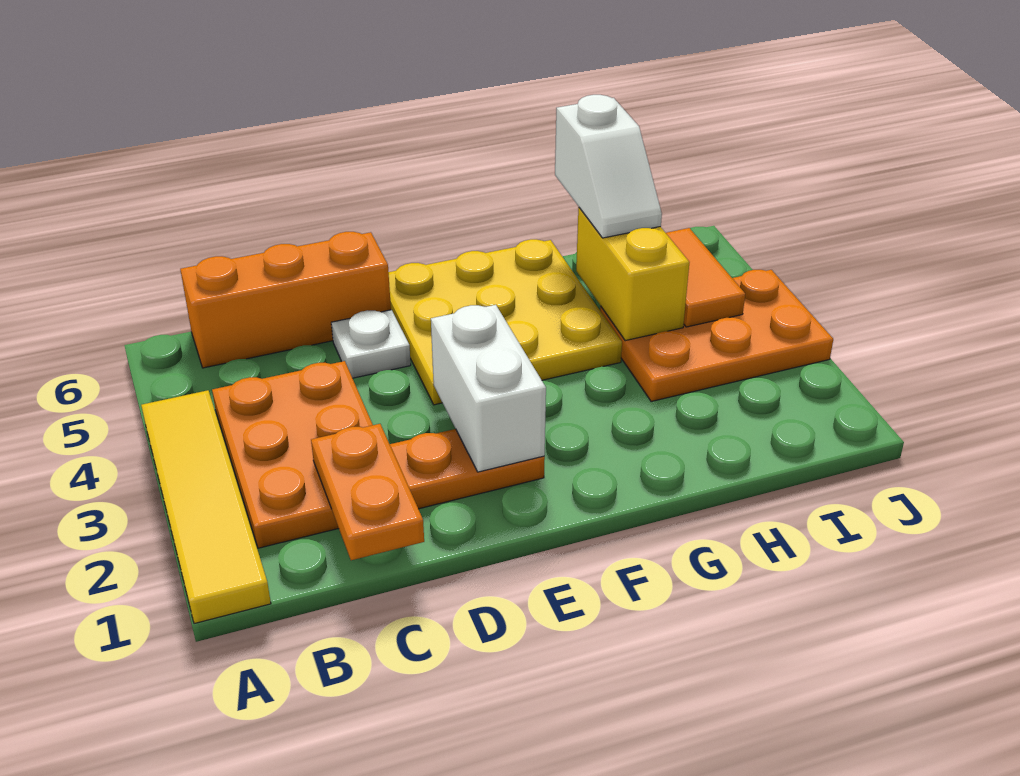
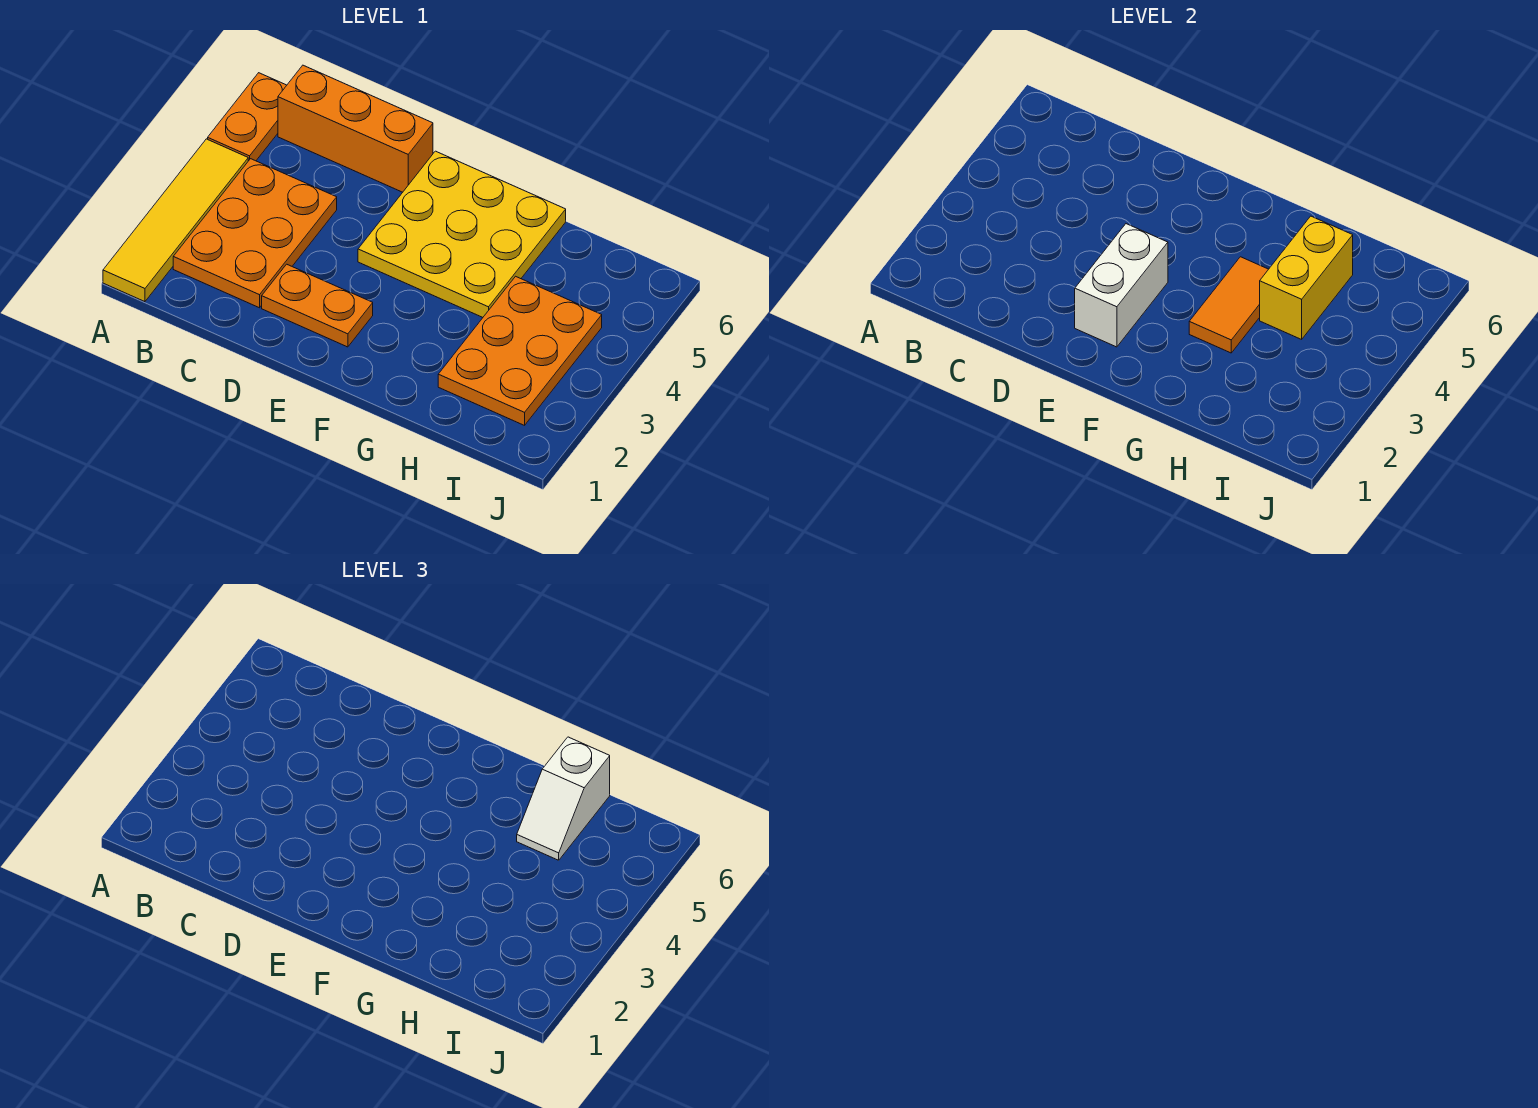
orange 1x2 plate [311,424,424,560] -> orange 1x2 plate moved to [208,73,287,161]
white 1x1 plate [331,310,411,378] -> none
orange 2x3 plate [600,270,833,402] -> orange 2x3 plate turned to [438,276,602,425]
orange 1x2 tile [666,228,745,327] -> orange 1x2 tile moved to [1189,257,1268,353]

